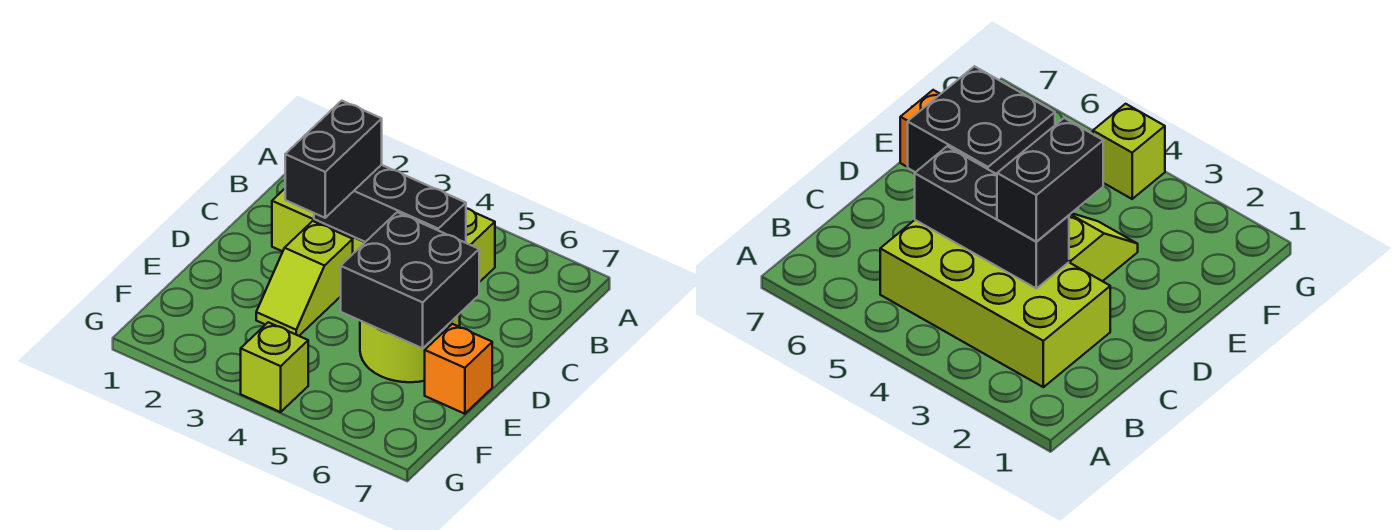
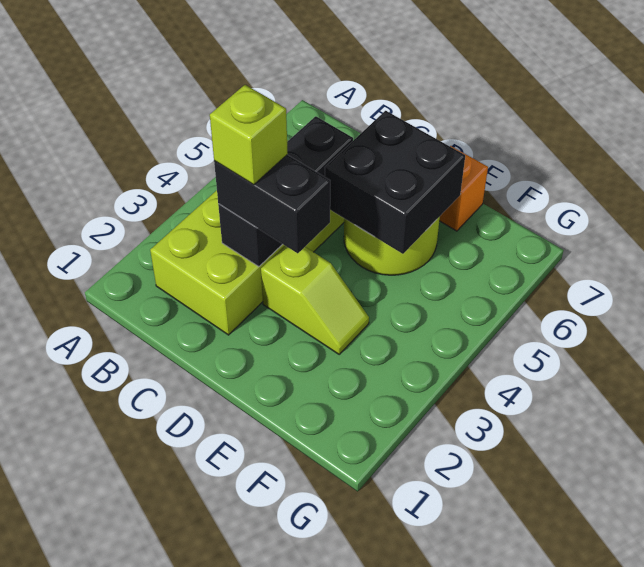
lime 1x1 brick [241,322,308,412] -> lime 1x1 brick moved to [210,85,288,185]

